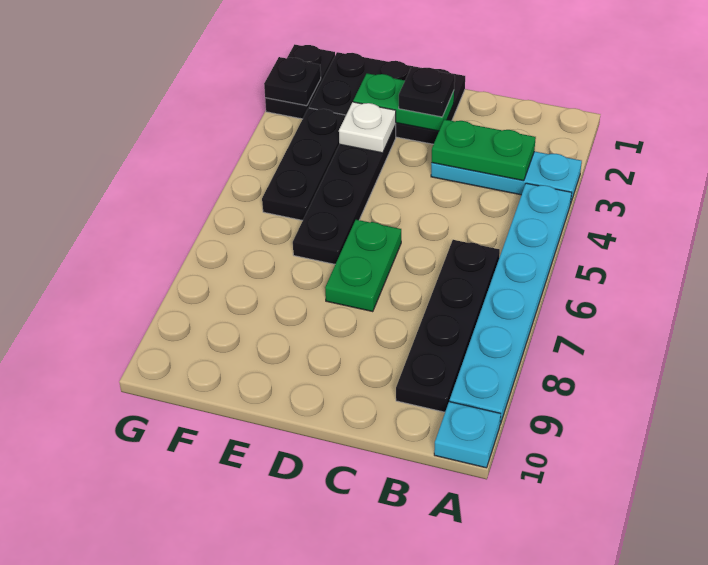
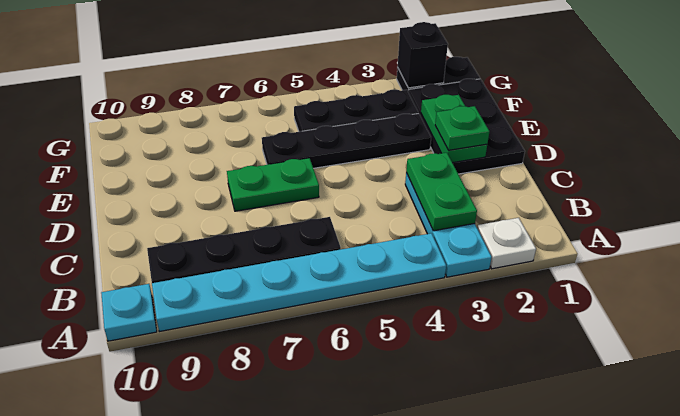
black 1x1 plate [399,67,455,117] -> green 1x1 plate [435,106,490,150]
white 1x1 plate [339,102,396,153] -> white 1x1 plate moved to [477,218,536,269]
black 1x1 plate [264,57,321,106] -> black 1x1 brick [397,22,448,88]

